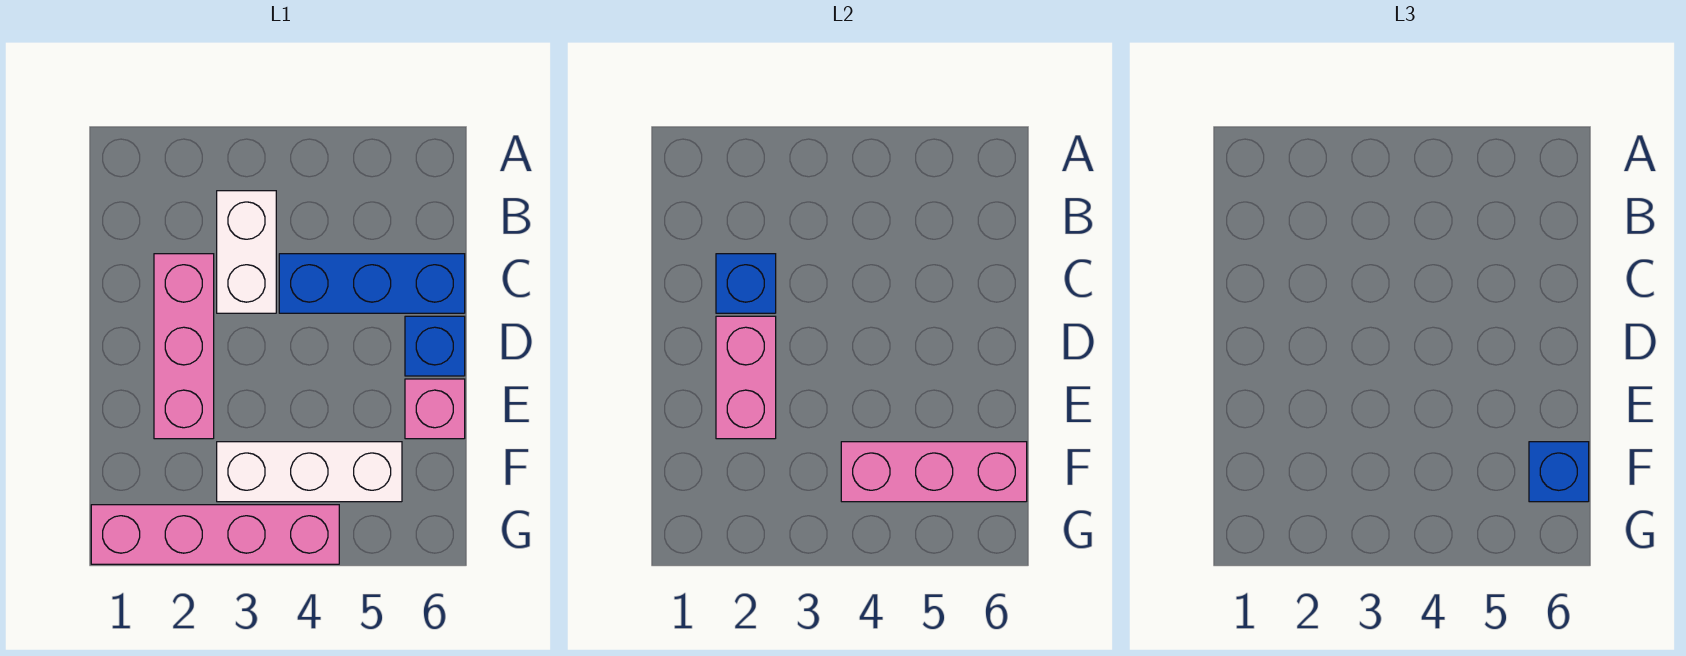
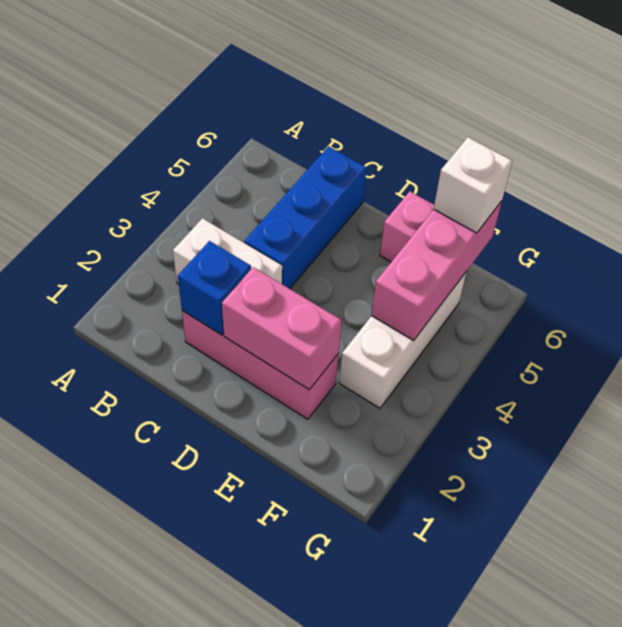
blue 1x1 brick [405,316,465,376] -> none
blue 1x1 brick [1529,442,1589,502] -> white 1x1 brick [434,137,512,233]
pink 1x4 brick [91,505,339,564] -> none

